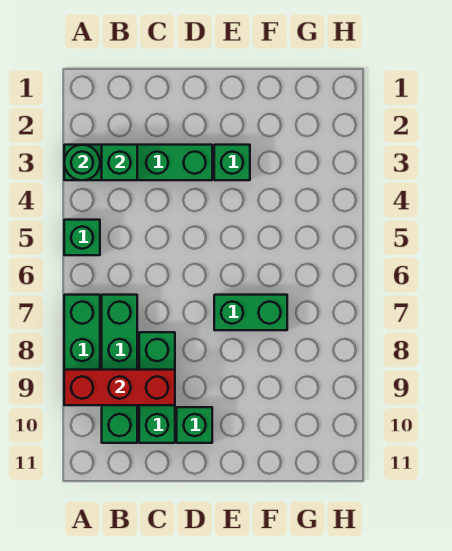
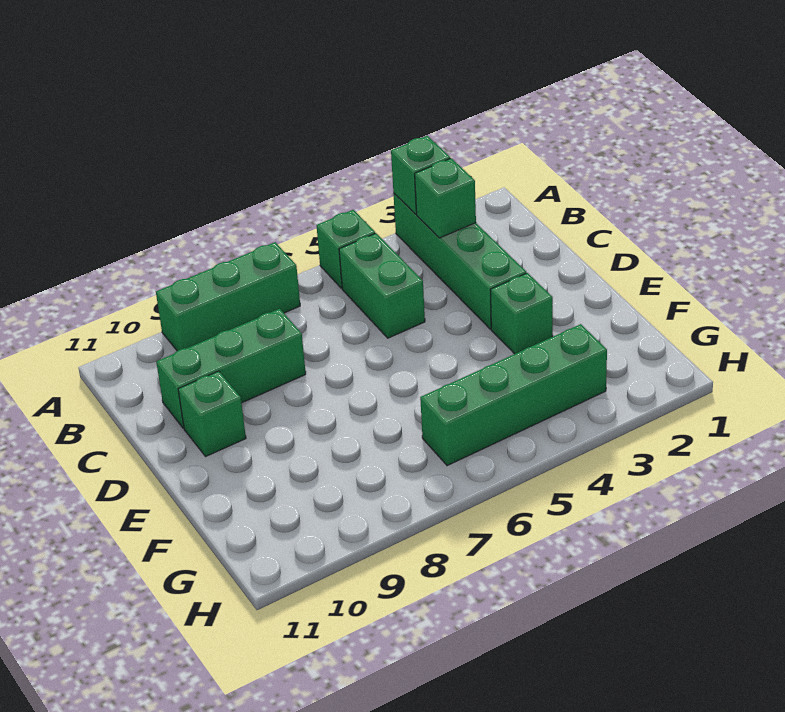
green 1x1 round brick [64,145,100,180] -> green 1x1 brick [391,136,450,214]
red 1x3 brick [64,370,175,405] -> none
green 1x4 brick [102,295,137,443] -> green 1x4 brick moved to [420,324,607,466]
green 1x2 brick [214,295,287,330] -> green 1x2 brick moved to [339,233,425,338]

